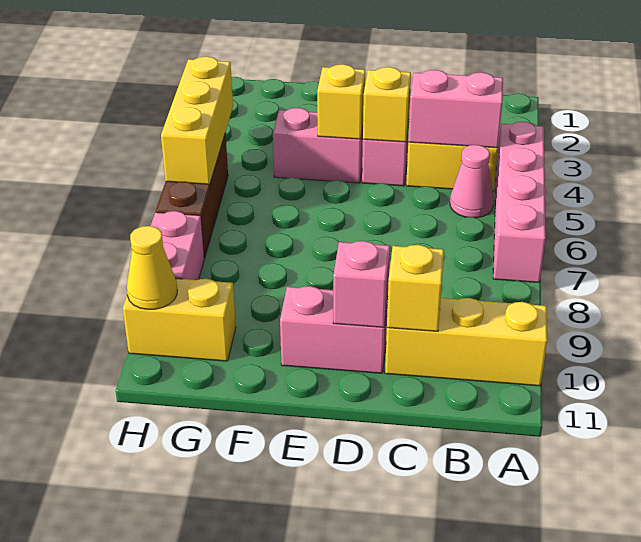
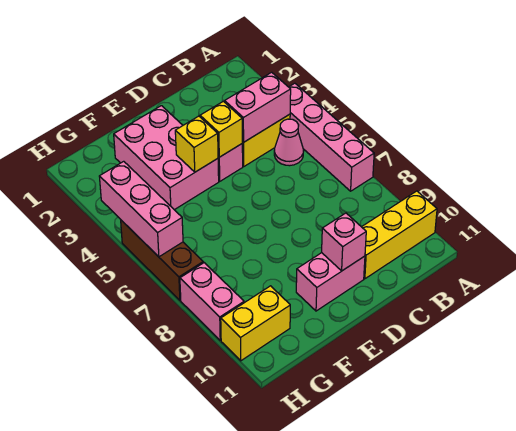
yellow 1x1 brick [387,245,444,331] -> none
pink 1x2 brick [273,108,363,183] -> pink 2x3 brick [114,106,219,210]
yellow 1x3 brick [161,56,233,184] -> pink 1x3 brick [99,161,183,257]
yellow 1x1 cone [127,226,177,309] -> none

